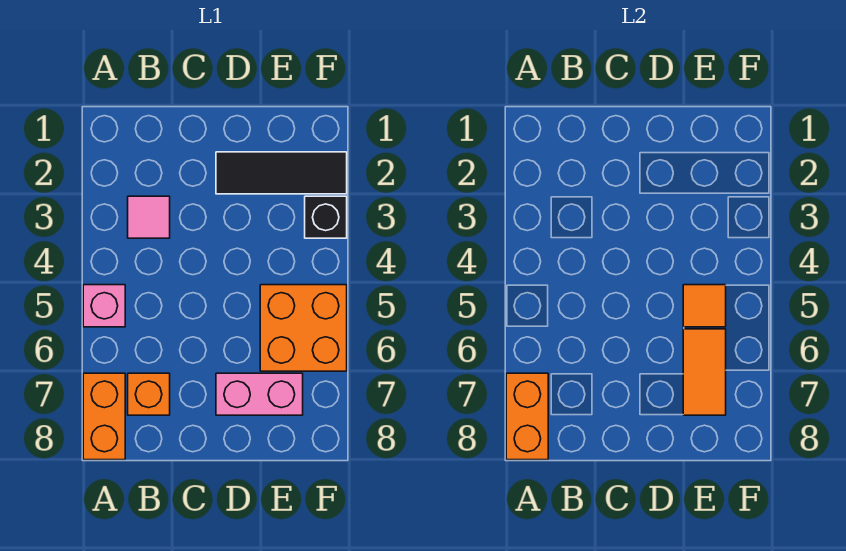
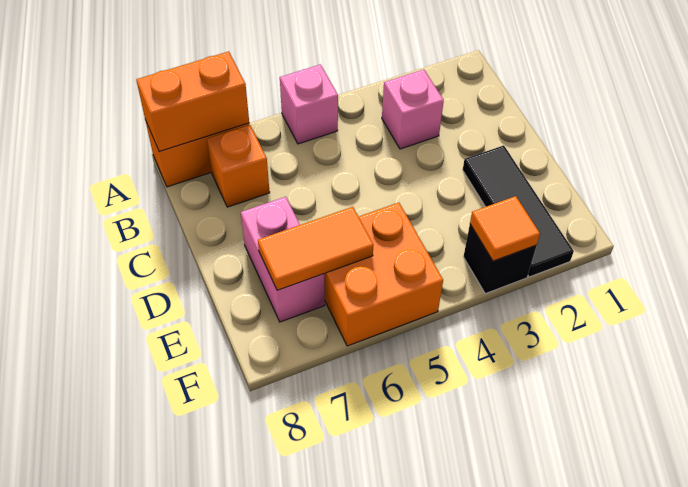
pink 1x1 tile [128,196,170,238] -> pink 1x1 brick [382,69,444,149]
orange 1x1 tile [683,285,726,327] -> orange 1x1 tile moved to [470,196,540,261]

